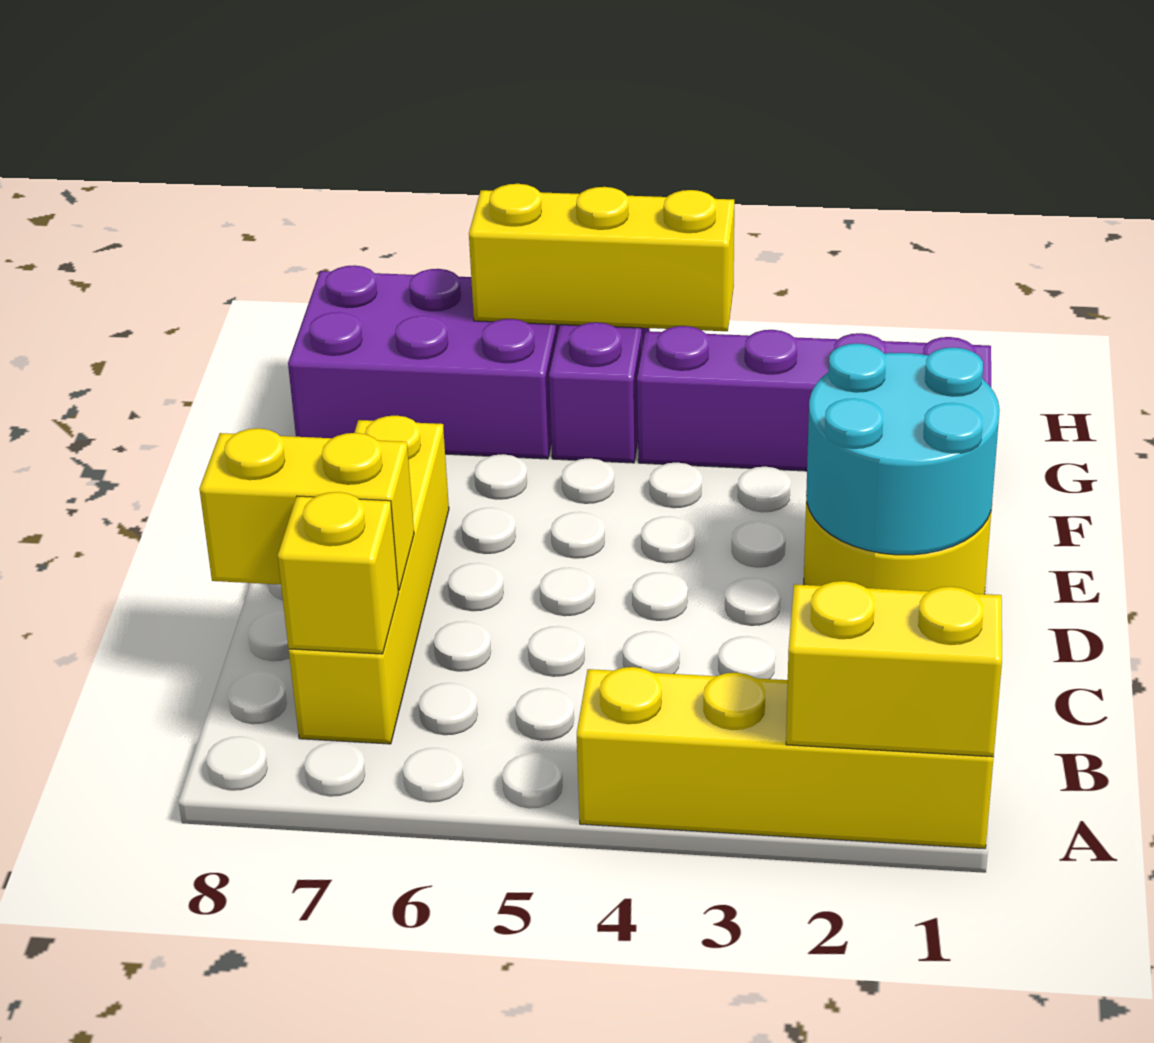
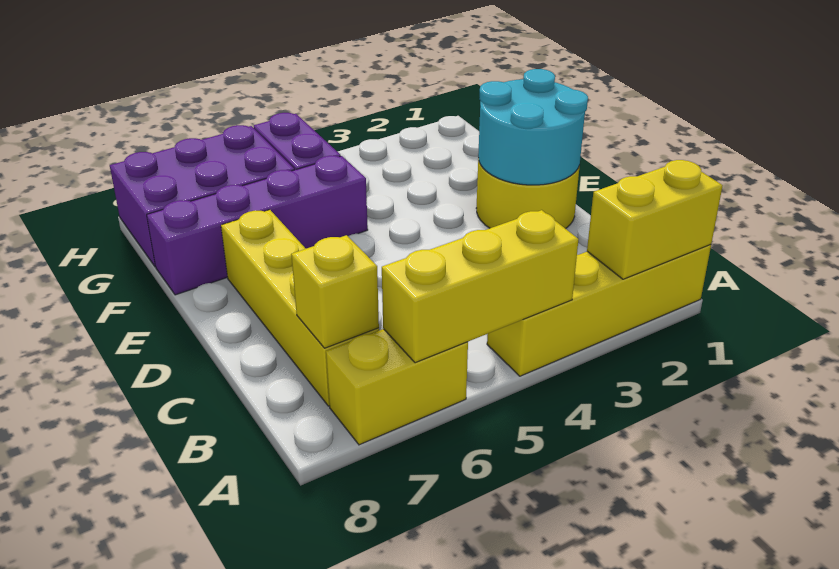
yellow 1x2 brick [199,428,414,591] -> yellow 1x2 brick moved to [326,329,468,445]
purple 1x4 brick [637,326,991,471] -> purple 1x4 brick moved to [147,156,368,295]
yellow 1x3 brick [469,184,734,331] -> yellow 1x3 brick moved to [382,210,579,363]

